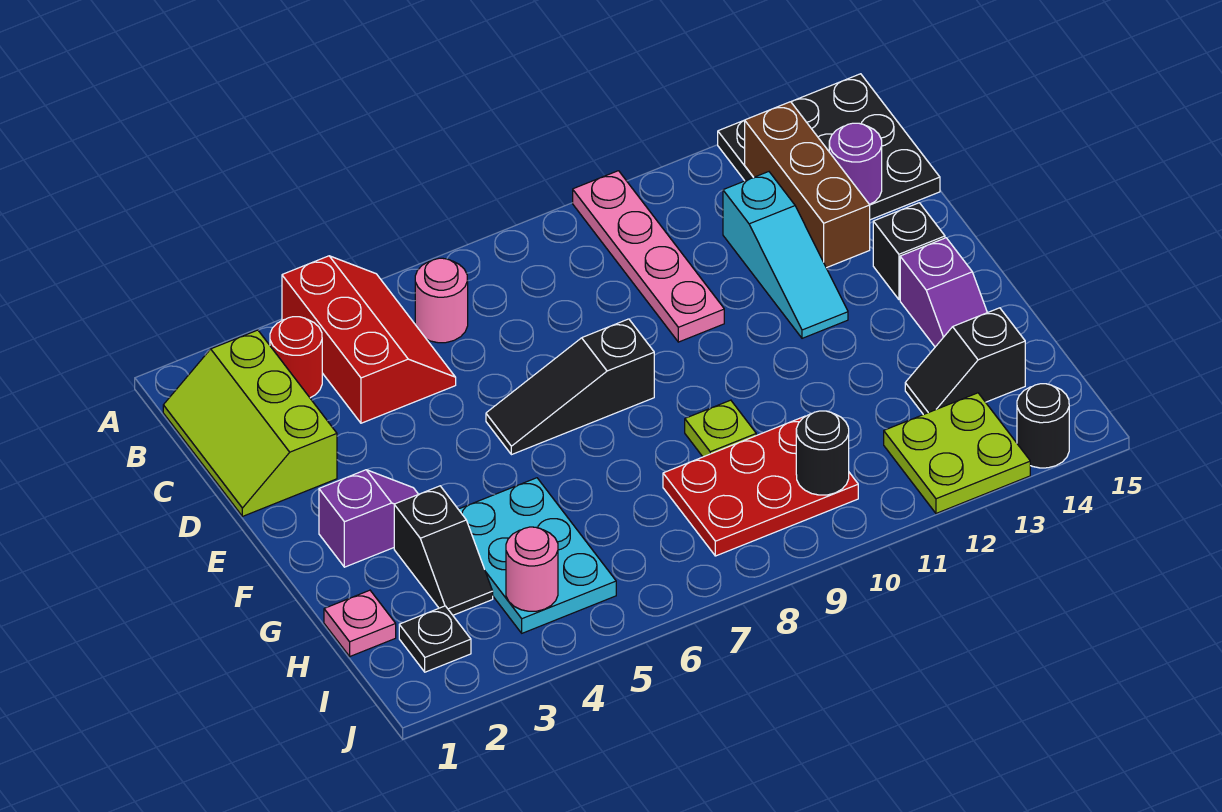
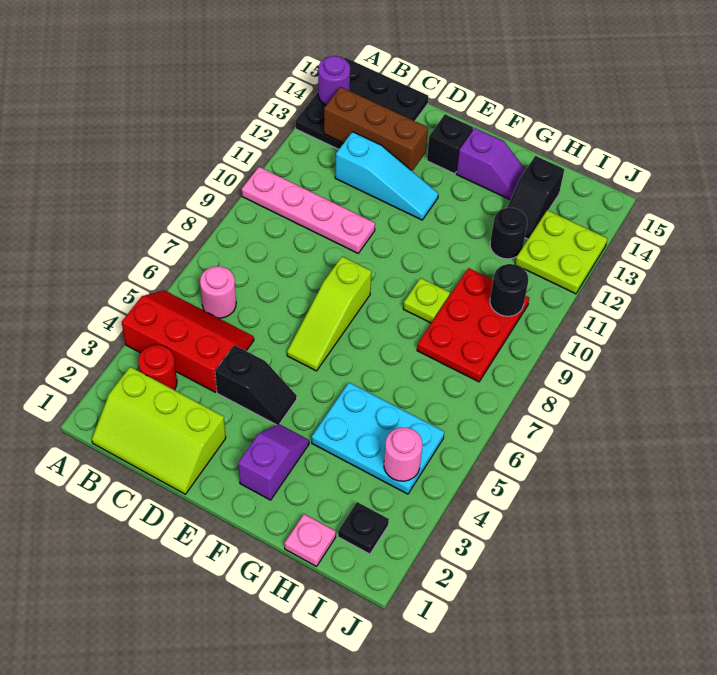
purple 1x1 round brick [829,123,882,205] -> purple 1x1 round brick moved to [318,56,350,105]
black 1x3 slope [486,319,654,455] -> lime 1x3 slope [287,256,372,371]
black 1x2 slope [394,486,493,615] -> black 1x2 slope moved to [215,345,297,425]
black 1x1 round brick [1017,384,1069,468] -> black 1x1 round brick moved to [490,208,527,259]

